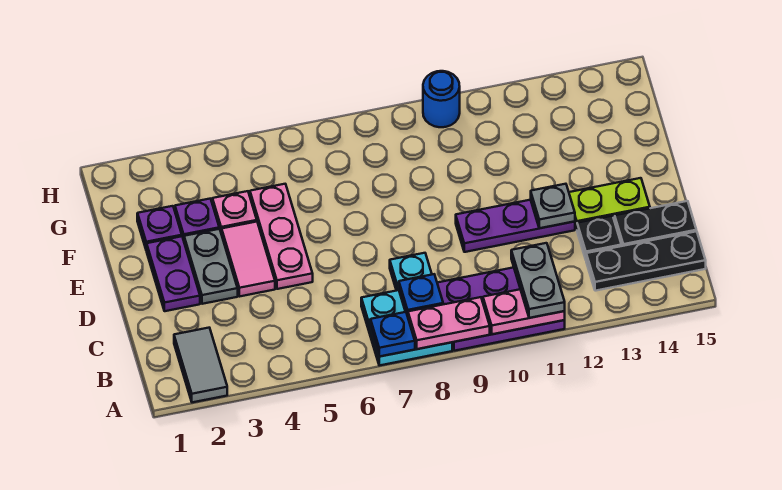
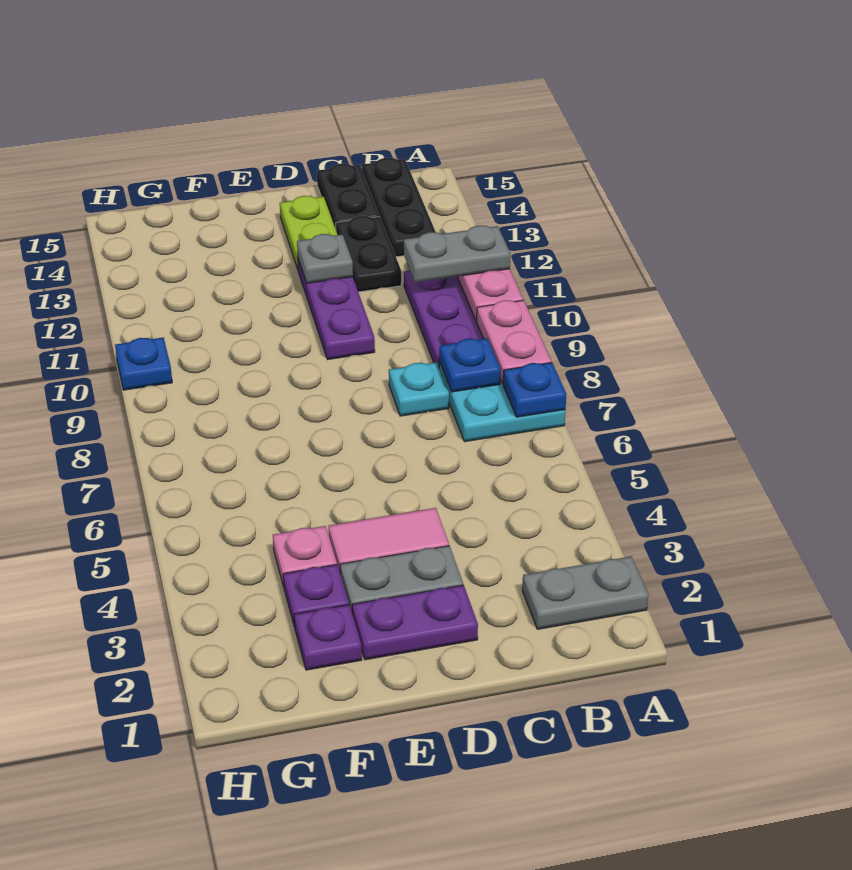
grey 1x2 tile [174,328,227,402] -> grey 1x2 plate [522,556,648,629]
black 1x1 plate [577,216,622,259] -> black 1x2 plate [336,216,401,292]
pink 1x3 plate [250,184,313,289] -> none
blue 1x1 round brick [423,71,460,127] -> blue 1x1 plate [115,338,172,390]

